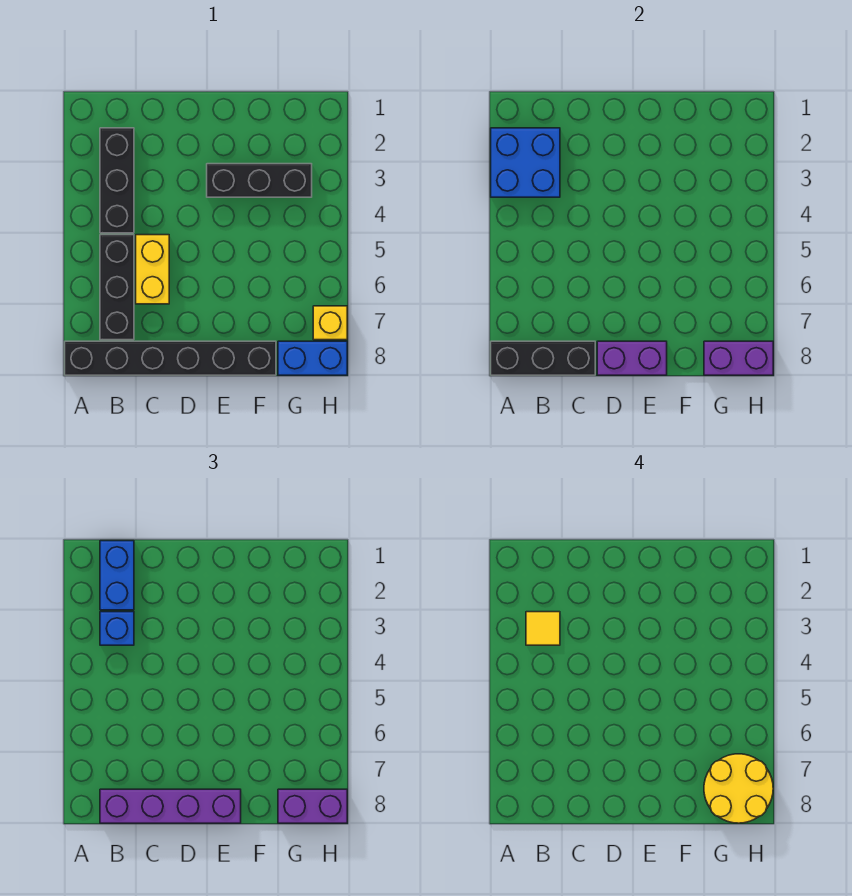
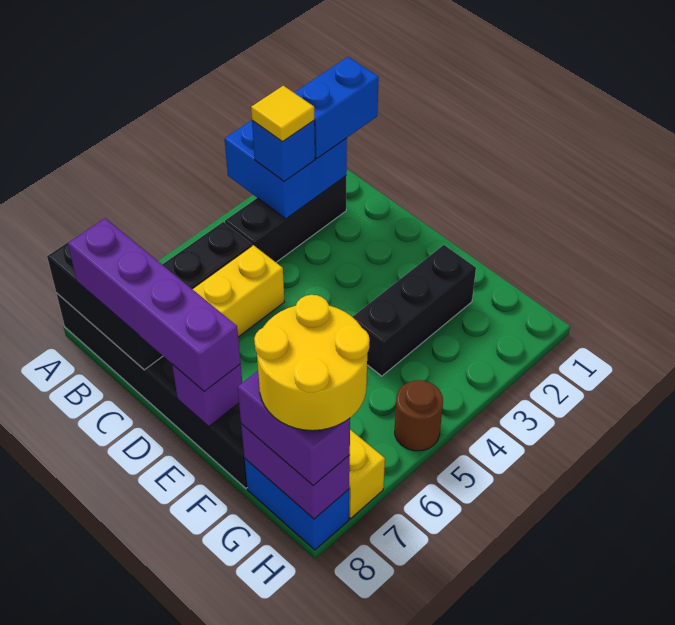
purple 1x2 brick [597,341,667,375] -> purple 1x1 brick [172,364,242,426]
black 1x3 brick [207,164,312,197] -> black 1x3 brick turned to [353,245,476,376]
none -> brown 1x1 round brick [395,380,443,451]

